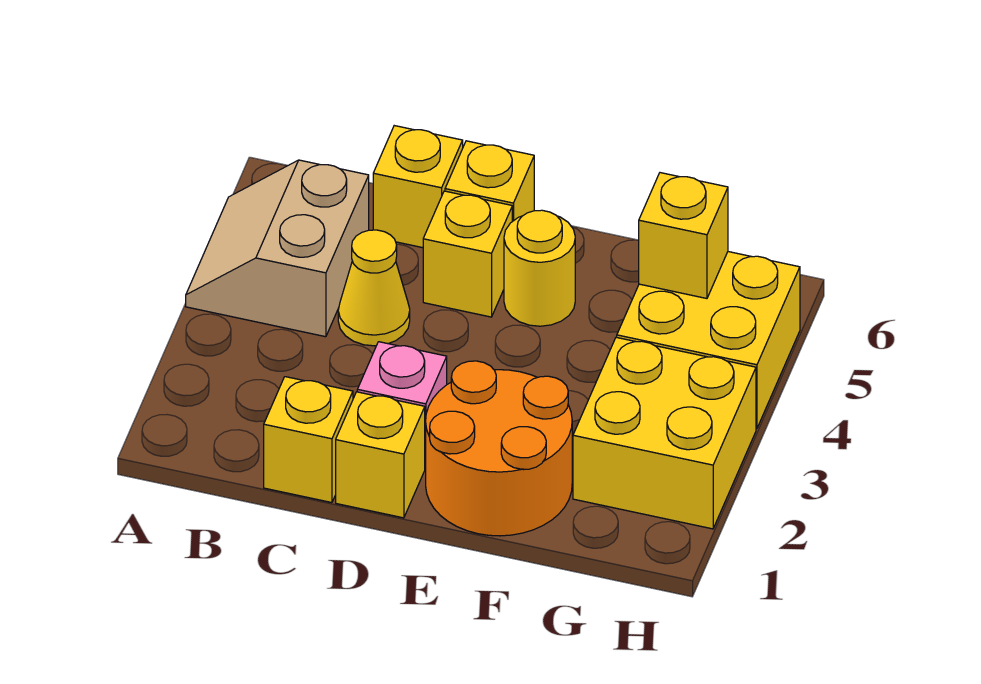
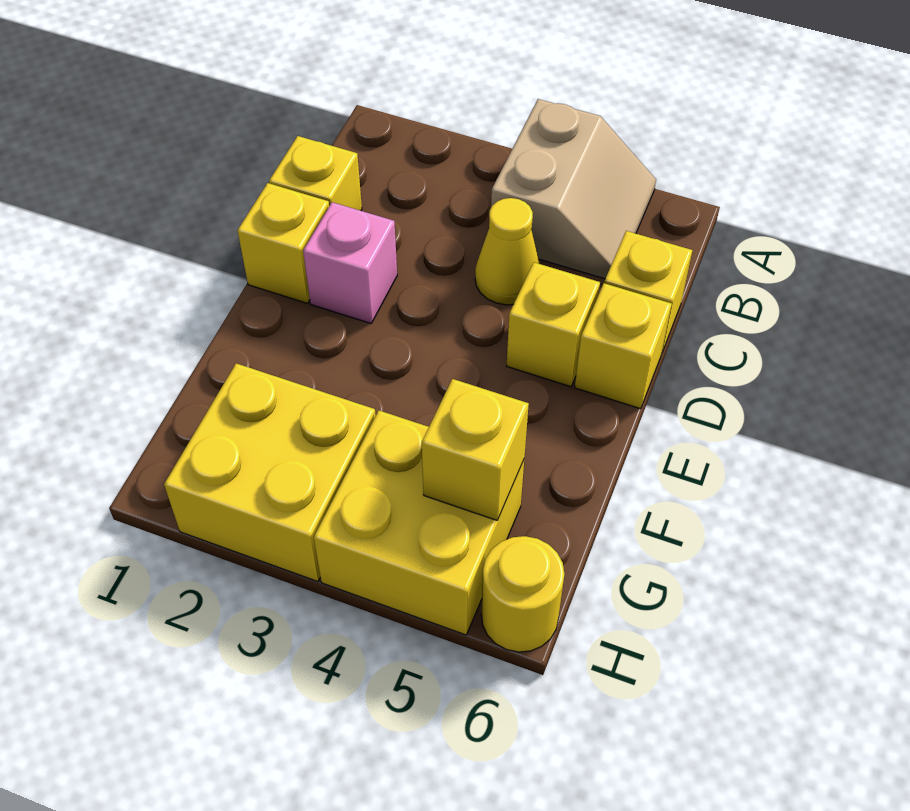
tan 2x2 slope [186,160,369,337] -> tan 2x2 slope turned to [491,99,656,279]
orange 2x2 round brick [426,361,572,536] -> none
yellow 1x1 round brick [504,210,575,326] -> yellow 1x1 round brick moved to [481,536,565,652]

